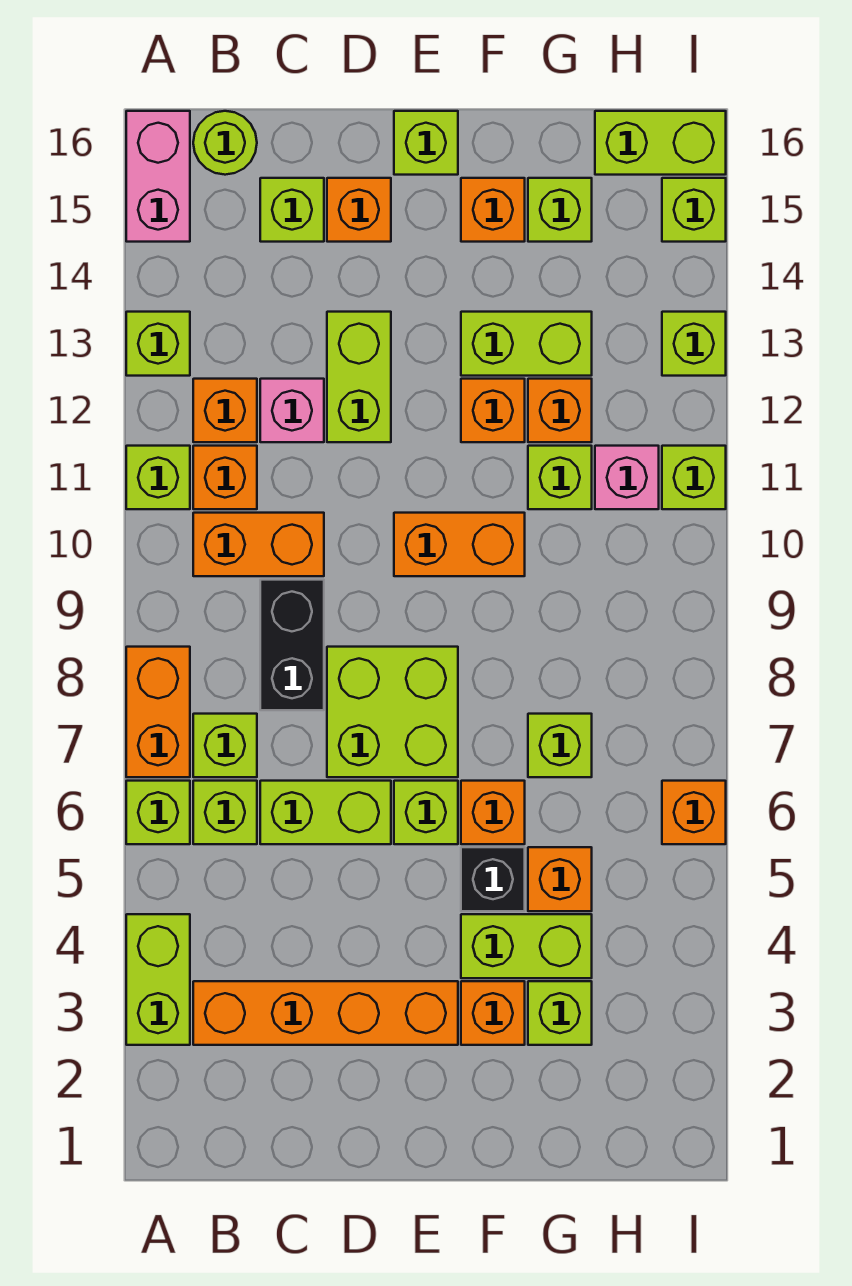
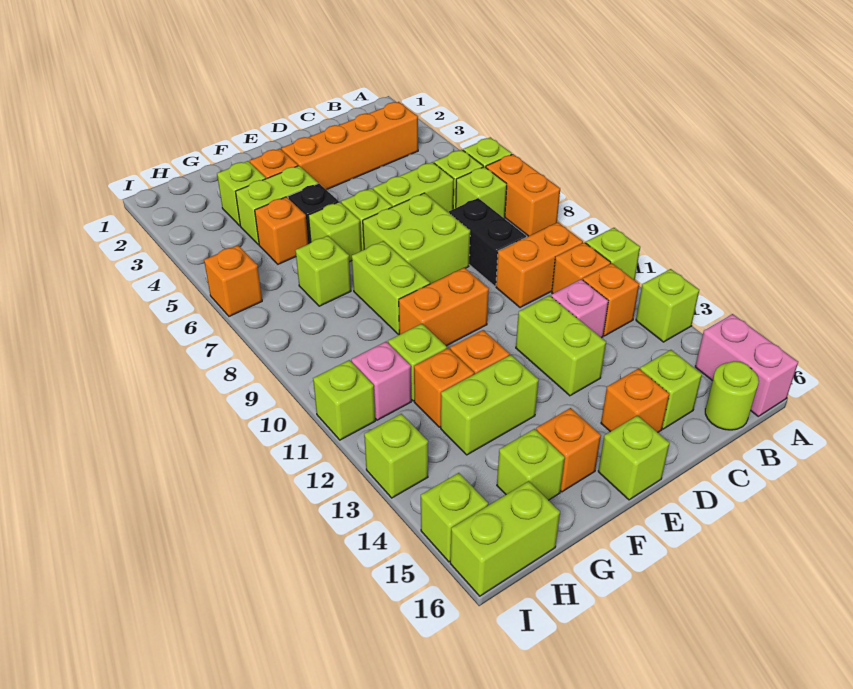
lime 1x2 brick [126,914,190,1045] -> lime 1x2 brick moved to [352,241,430,334]
orange 1x1 brick [461,781,525,844] -> lime 1x1 brick [308,202,362,262]

